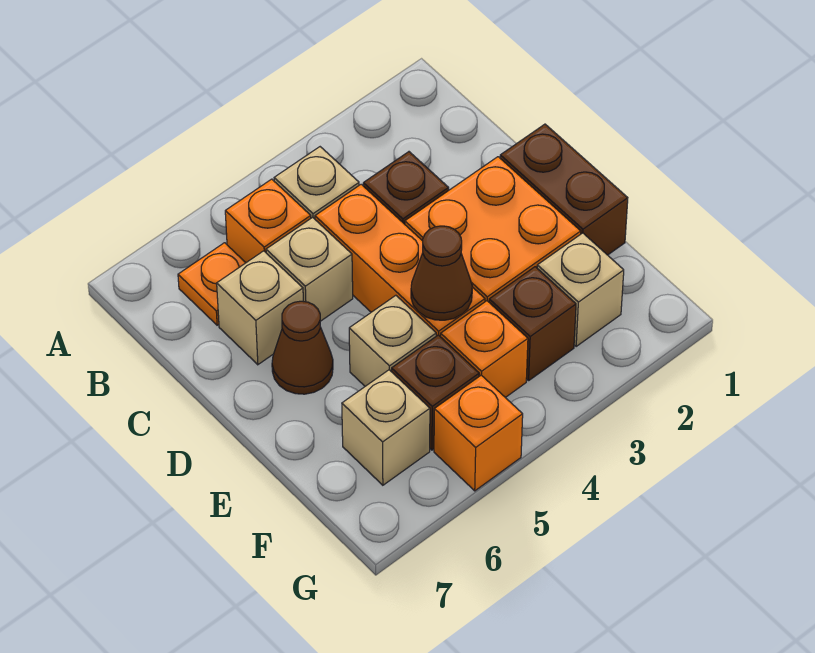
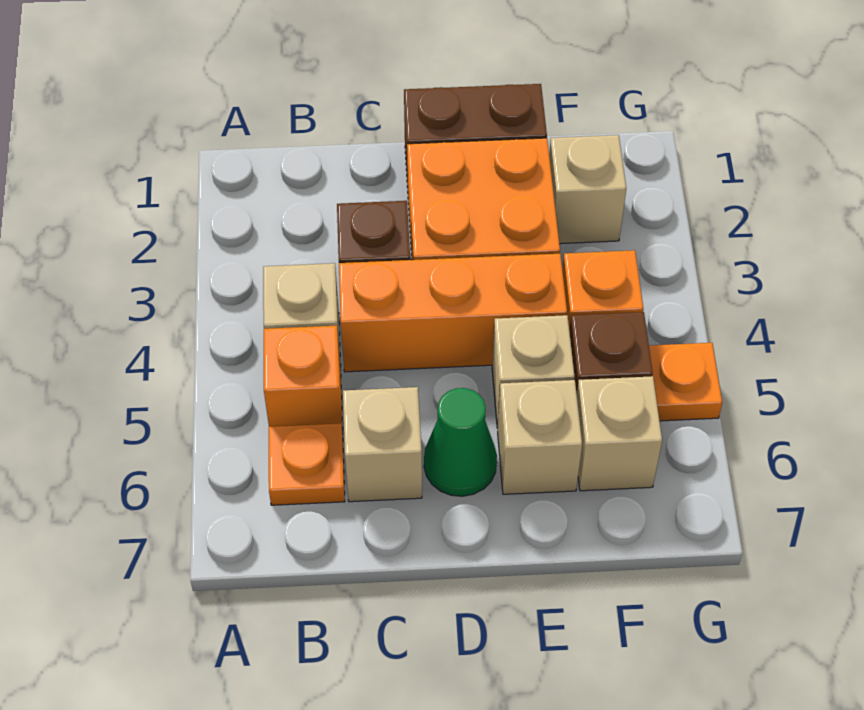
tan 1x1 brick [266,217,353,321] -> tan 1x1 brick moved to [498,380,582,494]
brown 1x1 cone [272,301,333,394] -> green 1x1 cone [424,388,497,496]
brown 1x1 cone [411,226,472,320] -> none
brown 1x1 brick [489,267,576,381] -> none
orange 1x1 brick [434,375,523,491] -> orange 1x1 plate [649,343,722,421]

